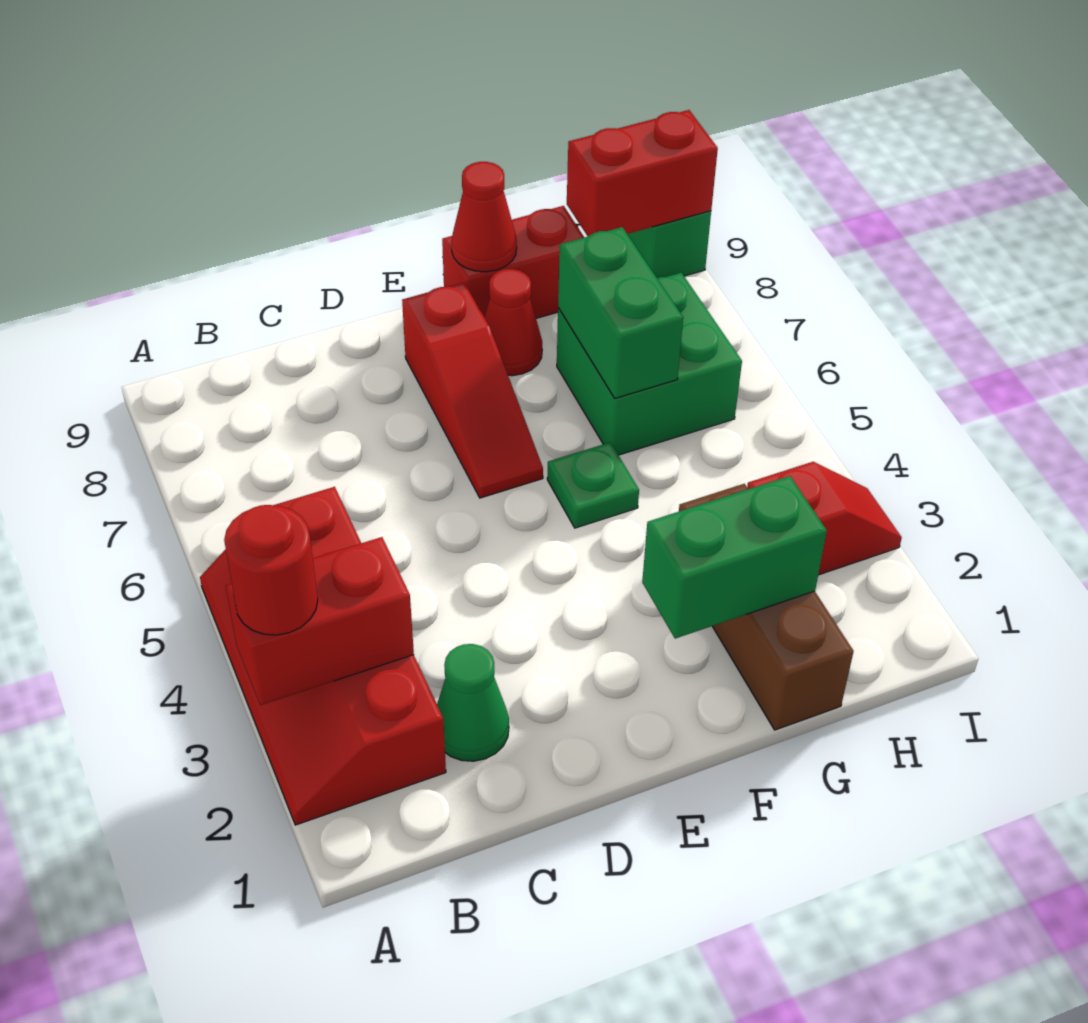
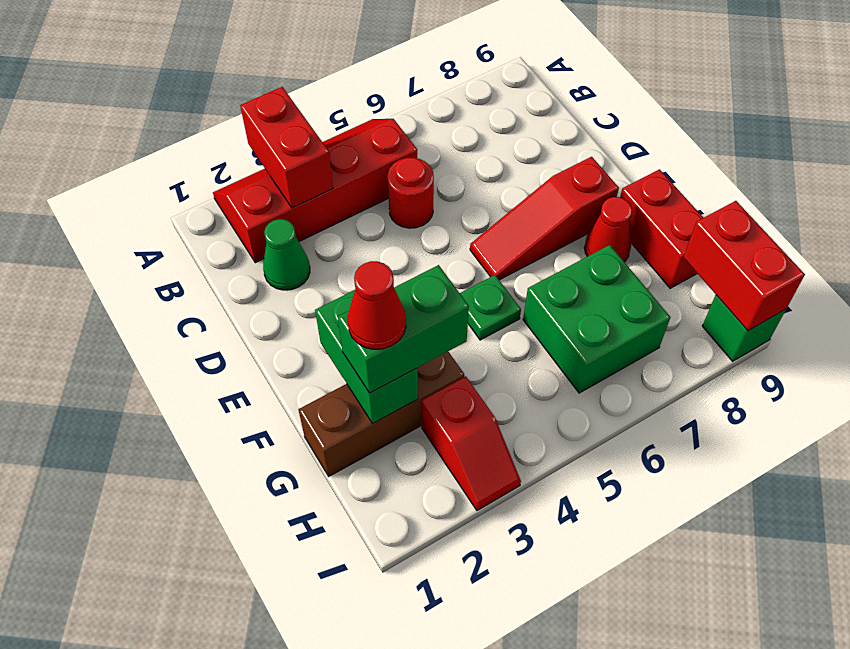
red 1x1 round brick [224,505,318,635] -> red 1x1 round brick moved to [388,158,434,228]
red 1x1 cone [451,162,517,272] -> red 1x1 cone moved to [348,261,406,349]
green 1x2 brick [558,227,683,398] -> green 1x2 brick moved to [338,265,469,393]

